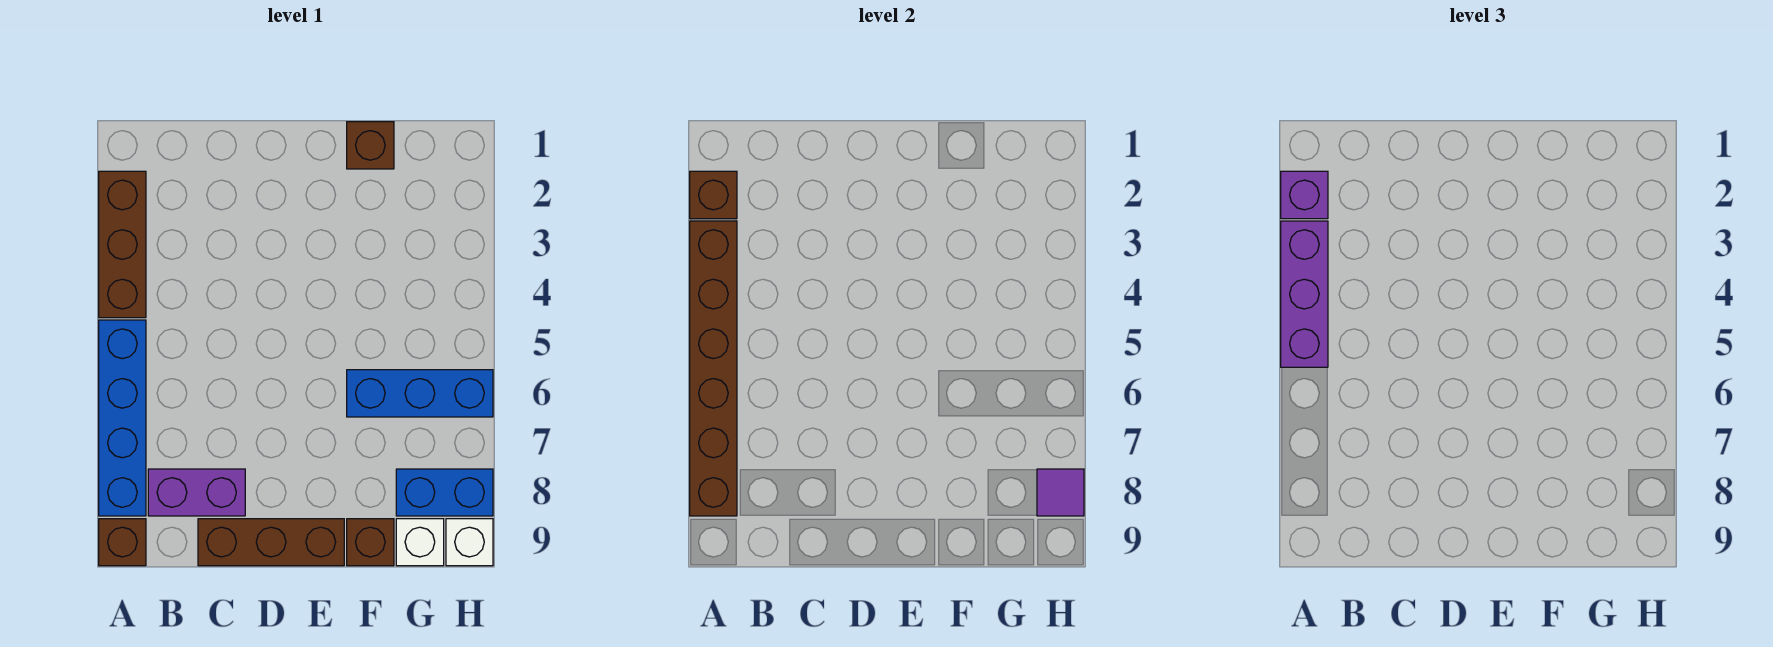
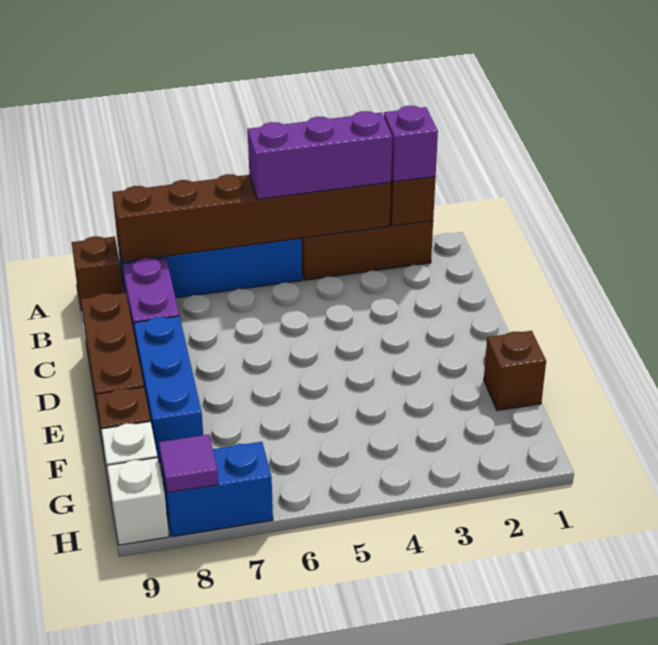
blue 1x3 brick [347,370,493,417] -> blue 1x3 brick moved to [134,316,203,462]
blue 1x2 brick [396,469,493,516] -> blue 1x2 brick turned to [160,442,273,537]

